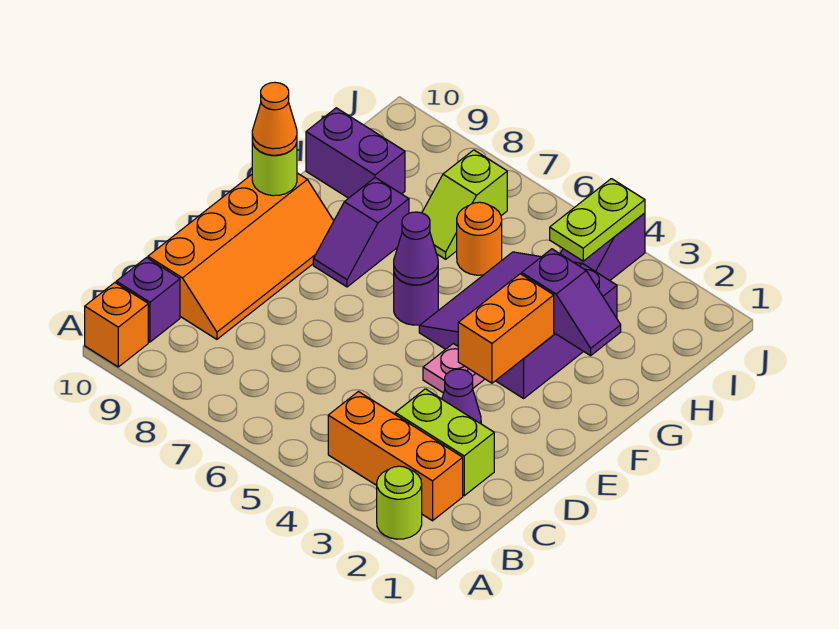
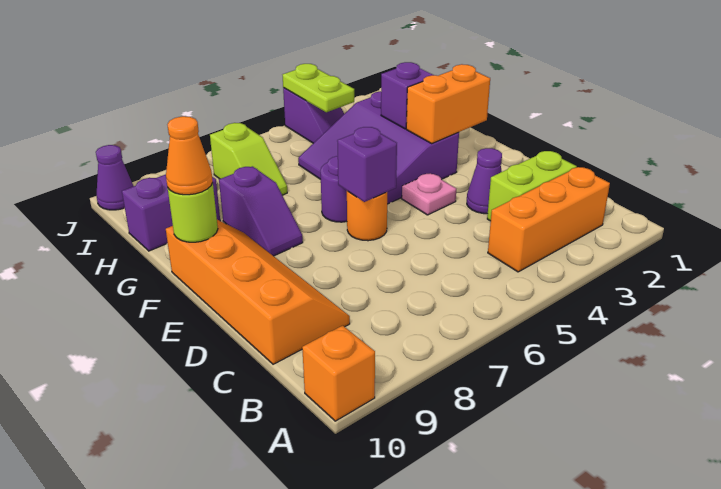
lime 1x1 round brick [377,466,422,539] -> none
purple 1x1 brick [116,258,180,342] -> purple 1x1 brick moved to [337,127,397,202]
orange 1x2 brick [458,274,554,383] -> orange 1x2 brick turned to [406,64,490,144]
purple 1x1 cone [394,212,438,285] -> purple 1x1 cone moved to [96,145,134,210]
orange 1x1 round brick [457,202,502,275] -> orange 1x1 round brick moved to [347,191,387,241]

